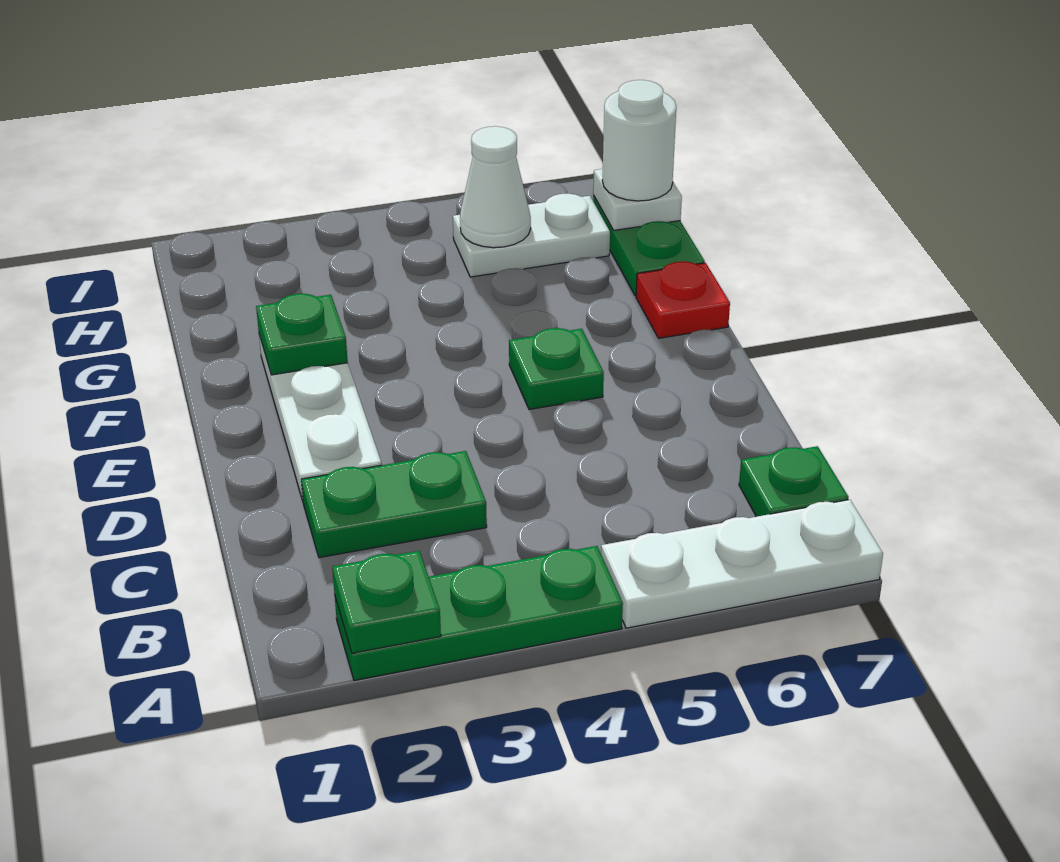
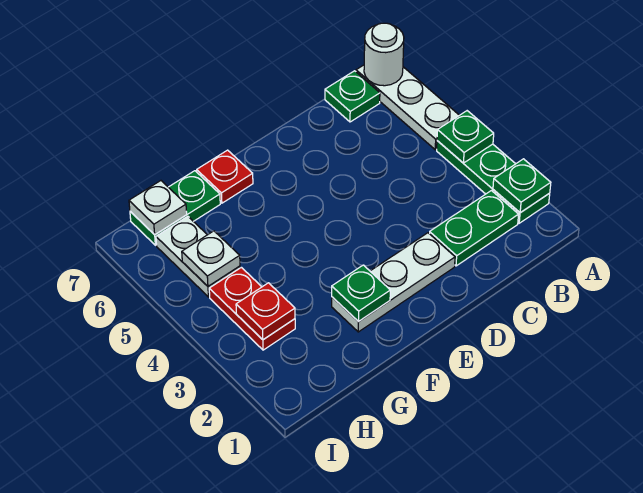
green 1x2 plate [301,451,487,558] -> green 1x2 plate turned to [430,191,519,266]
green 1x1 plate [509,328,604,409] -> green 1x1 plate moved to [437,111,494,163]
none -> red 1x2 plate [209,267,295,350]
none -> red 1x1 plate [236,283,295,340]
white 1x1 cone [460,126,531,248] -> white 1x1 plate [182,231,240,286]
white 1x1 round brick [602,80,676,201] -> white 1x1 round brick moved to [364,23,404,86]

